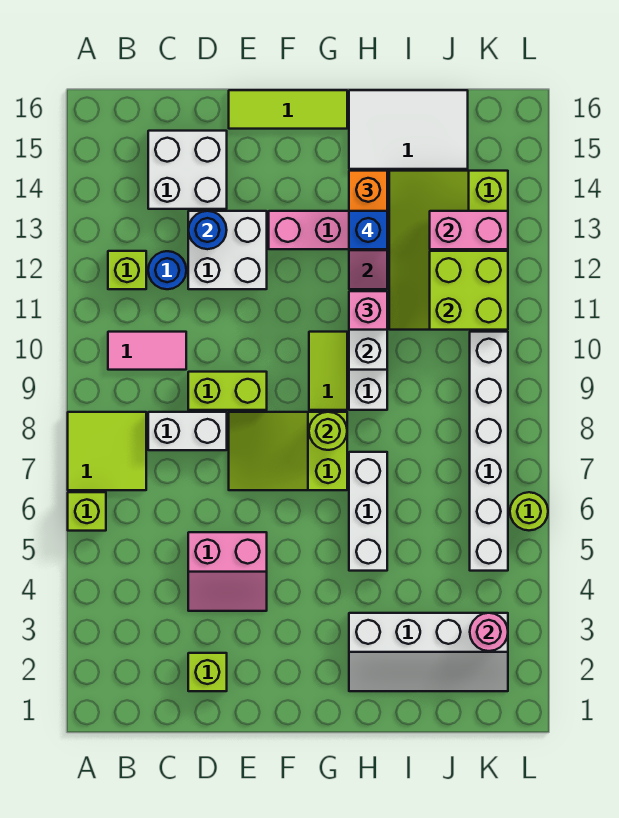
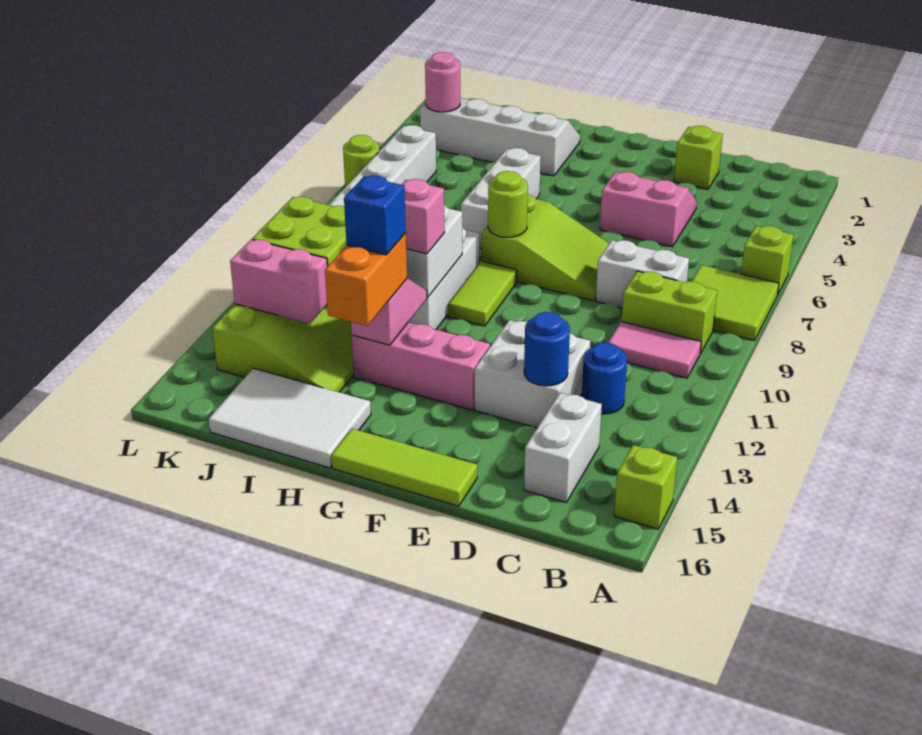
lime 1x1 brick [108,251,146,289] -> lime 1x1 brick moved to [614,445,677,529]
white 2x2 brick [148,131,227,209] -> white 1x2 brick [524,393,602,502]
lime 1x2 brick [188,372,267,410] -> lime 1x2 brick moved to [622,271,717,354]

